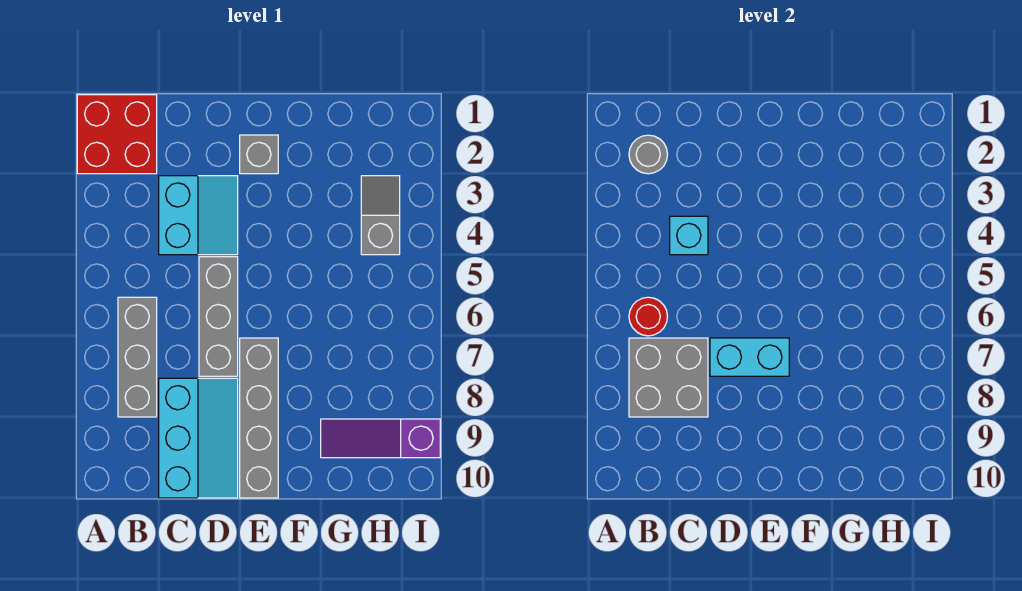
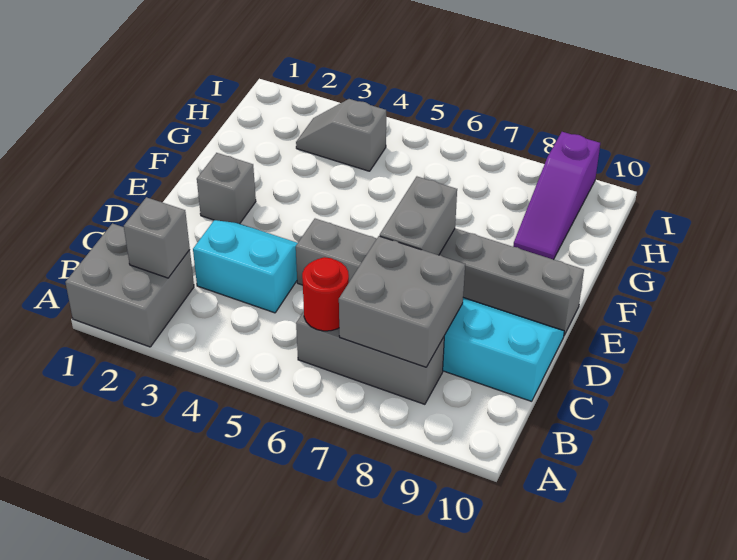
red 2x2 brick [77,95,157,174] -> grey 2x2 brick [65,223,194,347]
grey 1x1 round brick [629,135,668,174] -> grey 1x1 brick [124,197,190,278]
cyan 1x1 brick [670,216,708,255] -> none
cyan 1x2 brick [710,338,789,376] -> grey 1x2 brick [380,177,457,255]

